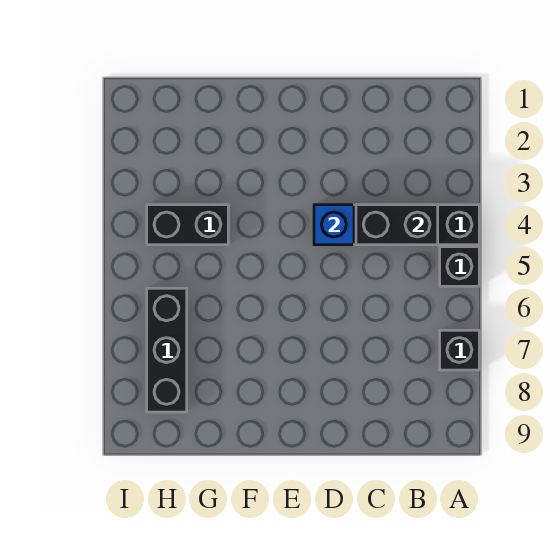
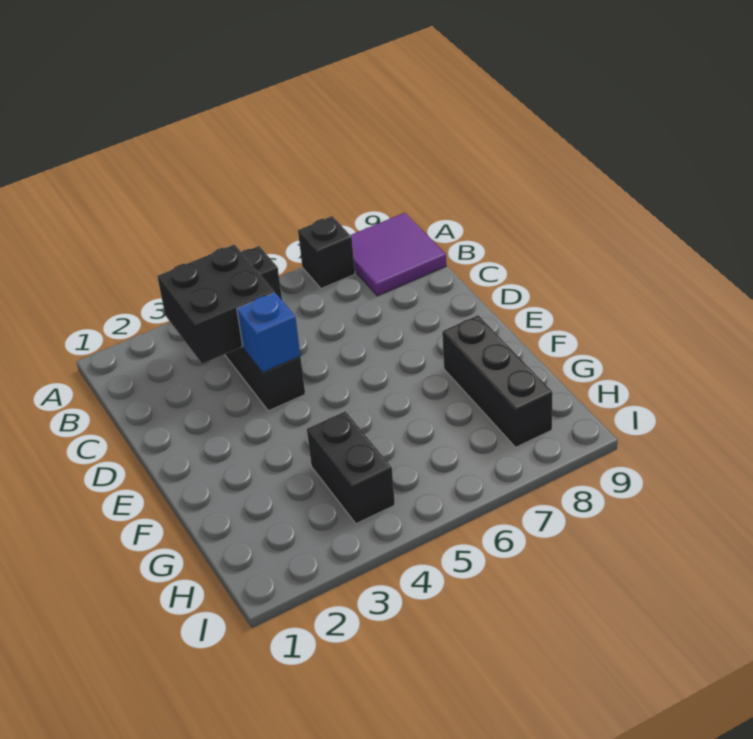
none -> purple 2x2 tile [351,213,446,296]
black 1x2 brick [356,205,438,245] -> black 2x2 brick [157,245,274,364]
black 1x3 brick [147,288,187,412] -> black 1x3 brick turned to [442,315,552,447]

